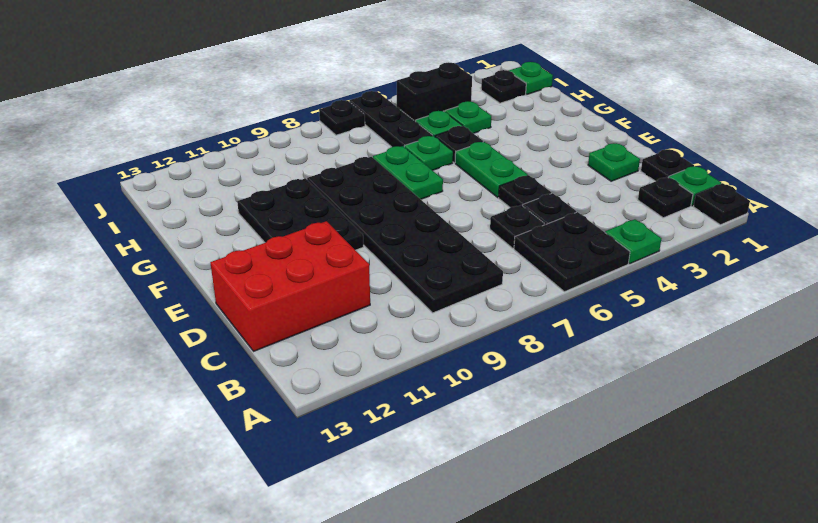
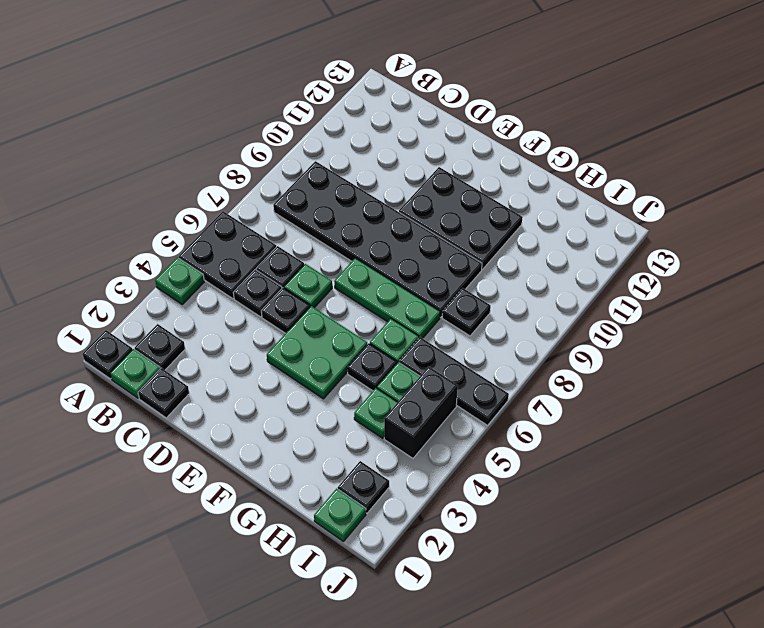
red 2x3 brick [210,221,370,351] -> none
green 1x1 plate [588,143,640,181] -> green 1x1 plate moved to [284,264,332,308]
green 1x2 plate [455,142,528,197] -> green 2x2 plate [267,306,367,399]
green 1x2 plate [373,146,443,199] -> green 1x3 plate [334,258,440,338]
black 1x1 plate [319,100,365,135] -> black 1x1 plate moved to [442,288,491,336]

